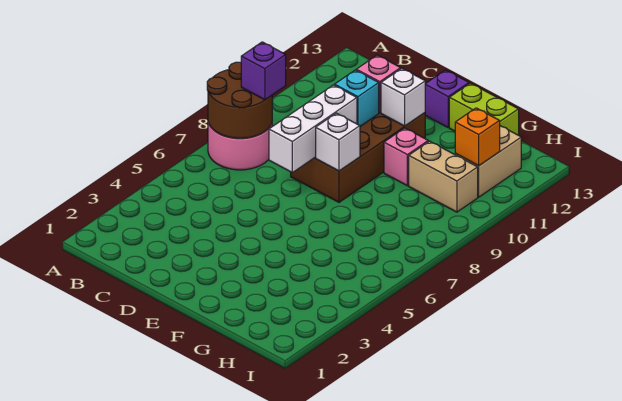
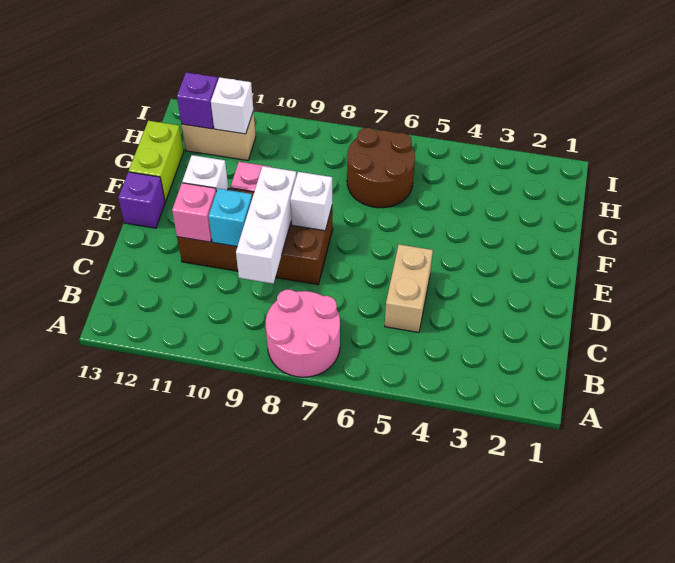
brown 2x2 round brick [207,62,272,138] -> brown 2x2 round brick moved to [347,128,415,208]
purple 1x1 brick [241,42,286,100] -> purple 1x1 brick moved to [177,72,218,129]
white 1x3 brick [269,85,357,173] -> white 1x3 brick turned to [236,166,296,284]
tan 1x2 brick [409,141,478,212] -> tan 1x2 brick moved to [385,244,433,333]
orange 1x1 brick [455,108,500,166] -> white 1x1 brick [211,77,253,134]

